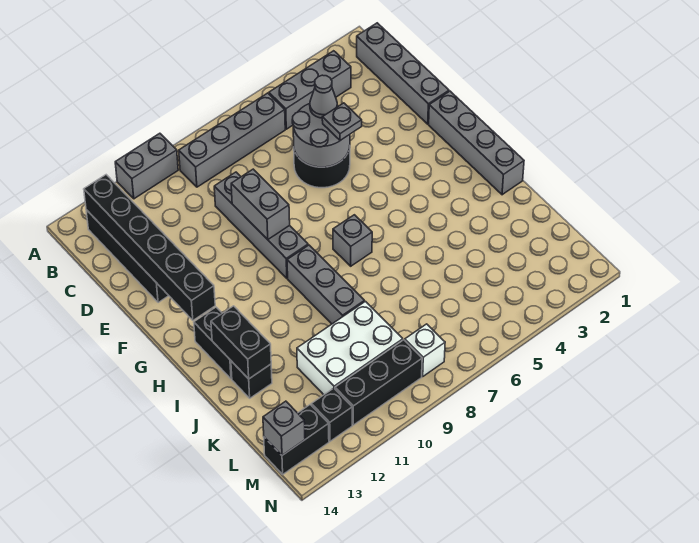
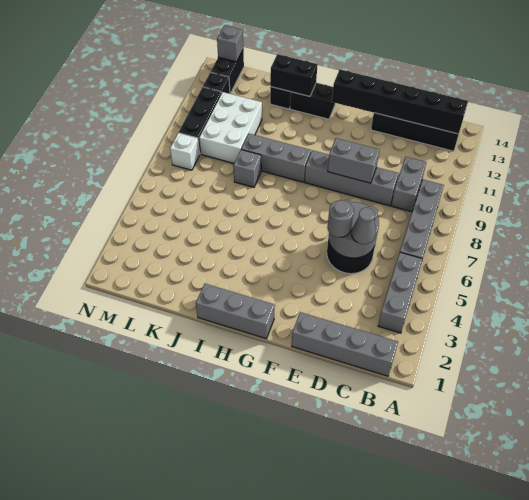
grey 1x2 brick [115,133,178,199] -> grey 1x2 brick moved to [391,157,426,212]
grey 1x1 plate [322,103,362,140] -> grey 1x1 round brick [327,200,354,237]
grey 1x4 brick [429,91,524,195] -> grey 1x3 brick [196,284,275,339]
grey 1x1 brick [333,215,372,266] -> grey 1x1 brick moved to [233,150,261,187]

